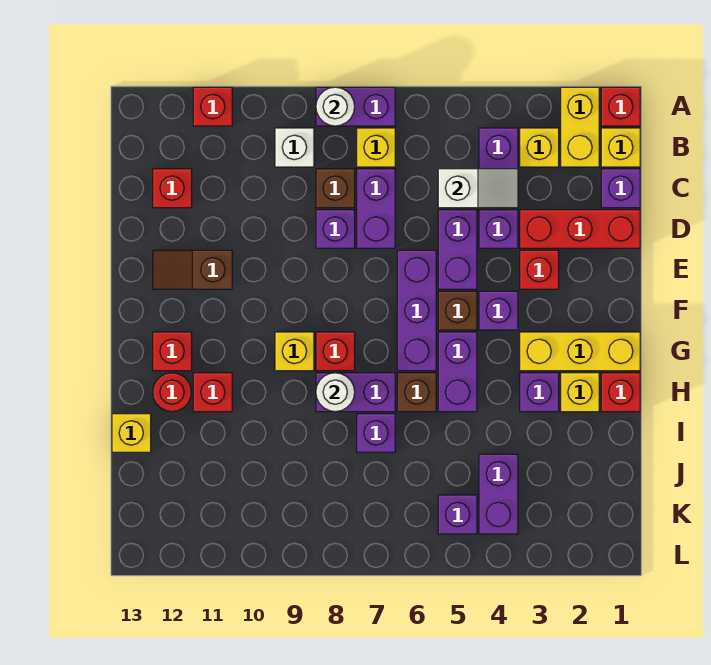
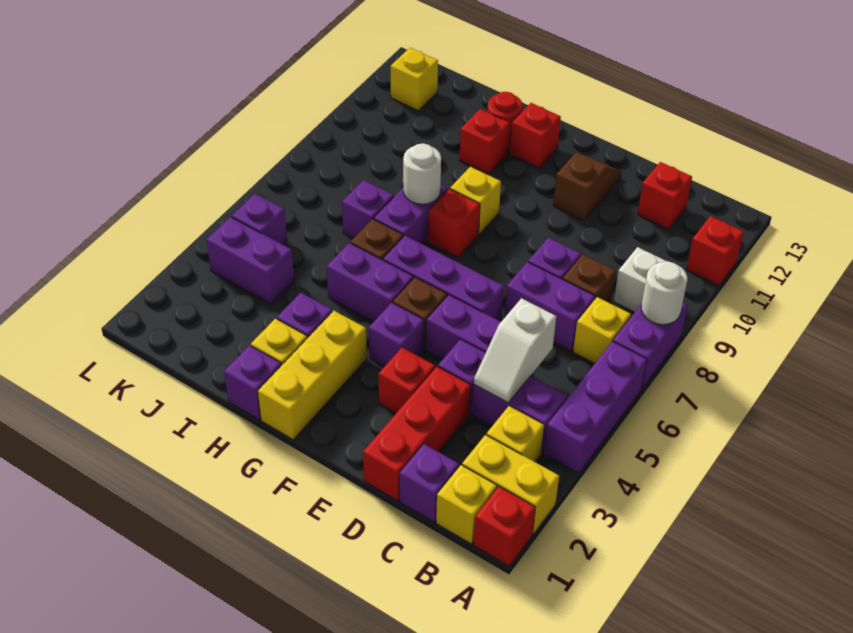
none -> purple 1x3 brick [544,341,647,473]
red 1x1 brick [601,373,640,412] -> purple 1x1 brick [224,345,282,420]
yellow 1x1 brick [112,414,151,452] -> yellow 1x1 brick moved to [391,48,438,111]

